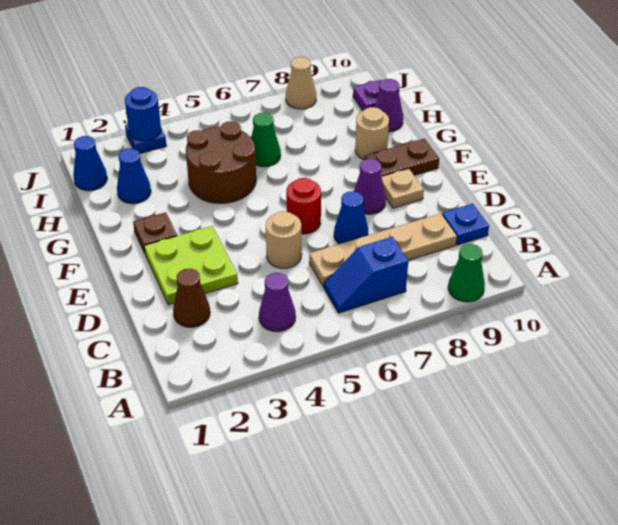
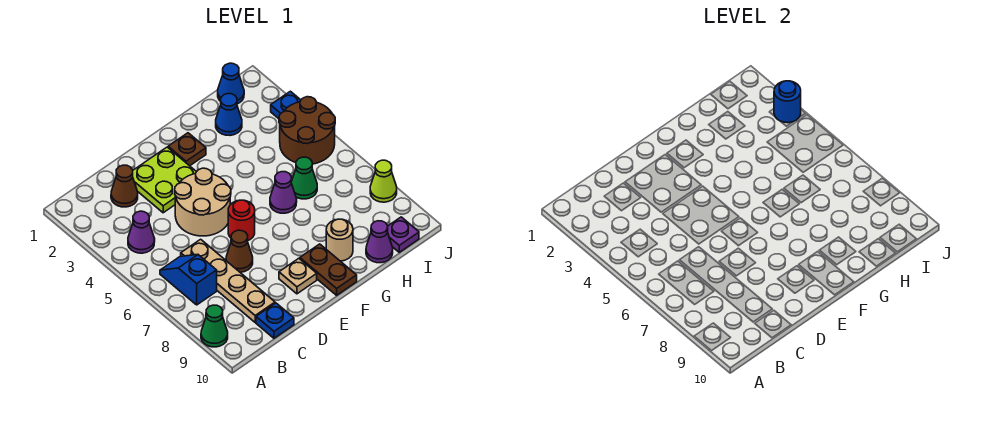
tan 1x1 round brick [266,211,302,268] -> tan 2x2 round brick [175,168,231,236]
blue 1x1 cone [334,191,368,244] -> brown 1x1 cone [226,230,253,272]
purple 1x1 cone [354,159,386,214] -> purple 1x1 cone moved to [270,172,297,213]
brown 2x2 round brick [186,121,256,203] -> brown 2x2 round brick moved to [279,97,335,164]
tan 1x1 cone [286,57,316,109] -> lime 1x1 cone [370,160,397,202]

